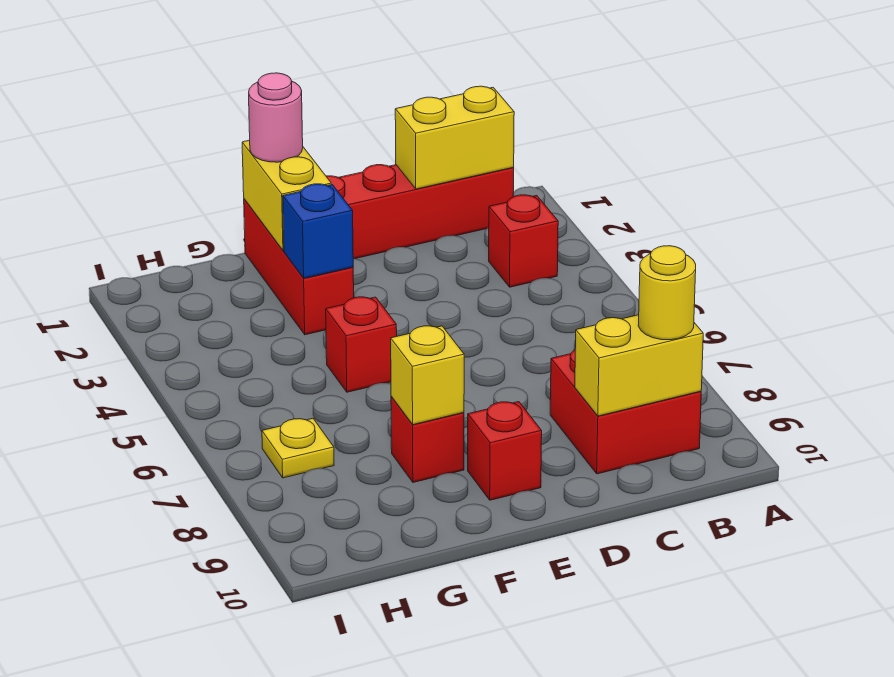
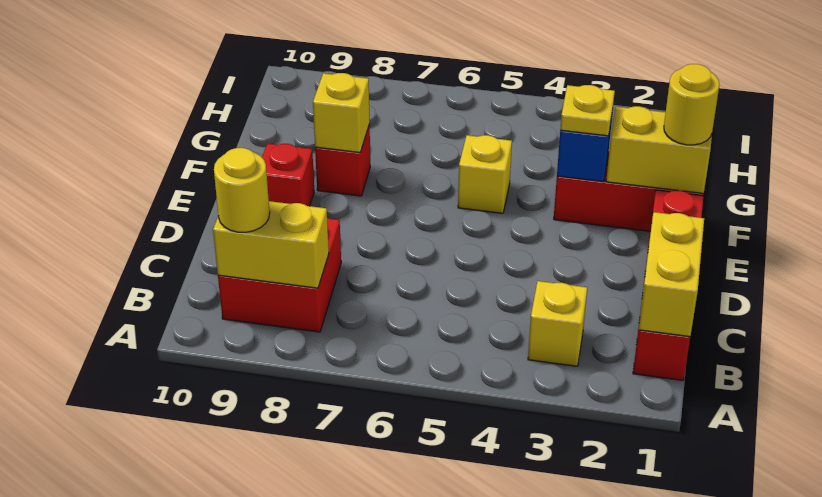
red 1x1 brick [489,195,558,287] -> yellow 1x1 brick [528,281,587,366]
yellow 1x2 brick [575,315,703,416] -> yellow 1x2 brick turned to [213,201,329,288]
pink 1x1 round brick [249,73,303,162] -> yellow 1x1 round brick [664,64,719,145]
red 1x1 brick [326,297,397,392] -> yellow 1x1 brick [458,135,512,213]
yellow 1x1 plate [262,418,334,478] -> yellow 1x1 plate moved to [560,85,615,136]

